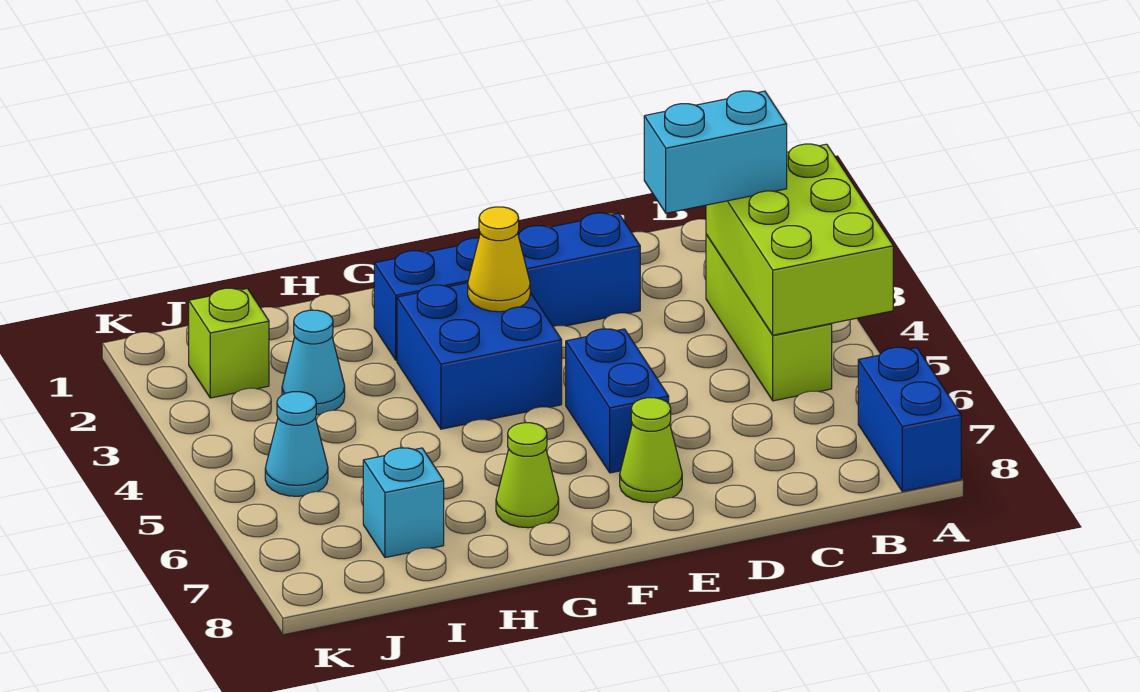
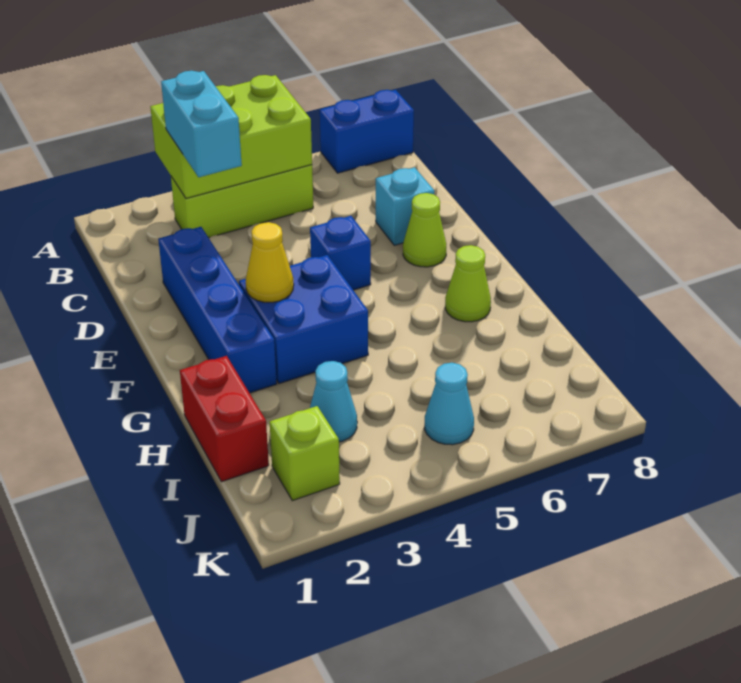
blue 1x2 brick [566,329,669,473] -> blue 1x1 brick [310,216,371,290]
none -> red 1x2 brick [180,356,269,482]
cyan 1x1 brick [363,448,444,558] -> cyan 1x1 brick moved to [376,167,434,245]

